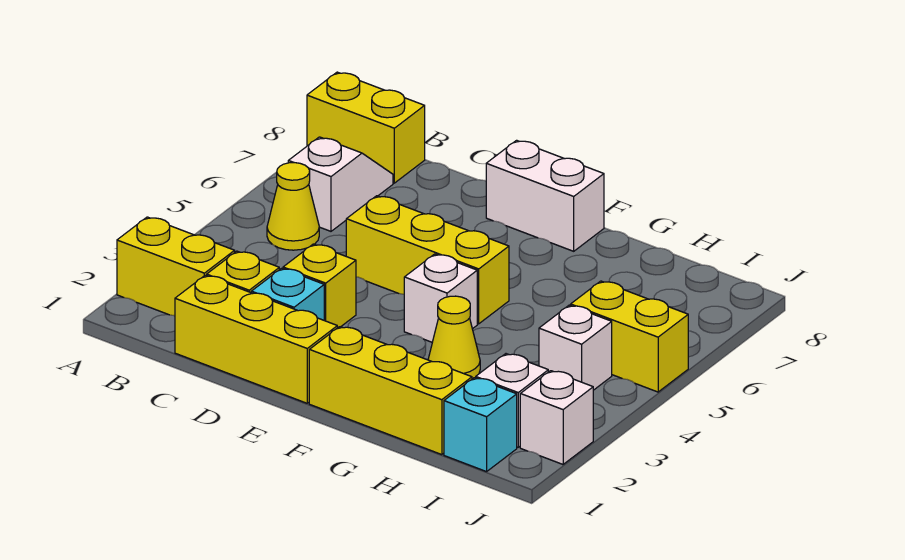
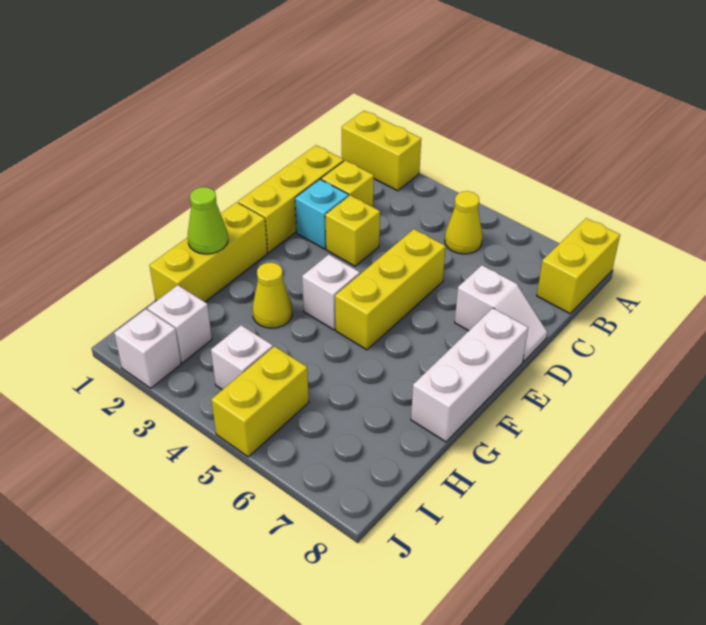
yellow 1x2 brick [117,217,235,316] -> yellow 1x2 brick turned to [342,111,421,191]
white 1x2 slope [288,137,393,231] -> white 1x2 slope moved to [455,265,547,362]
white 1x2 brick [486,140,604,251] -> white 1x3 brick [411,308,528,442]
none -> lime 1x1 cone [188,187,228,254]
cyan 1x1 brick [444,378,517,472] -> none

